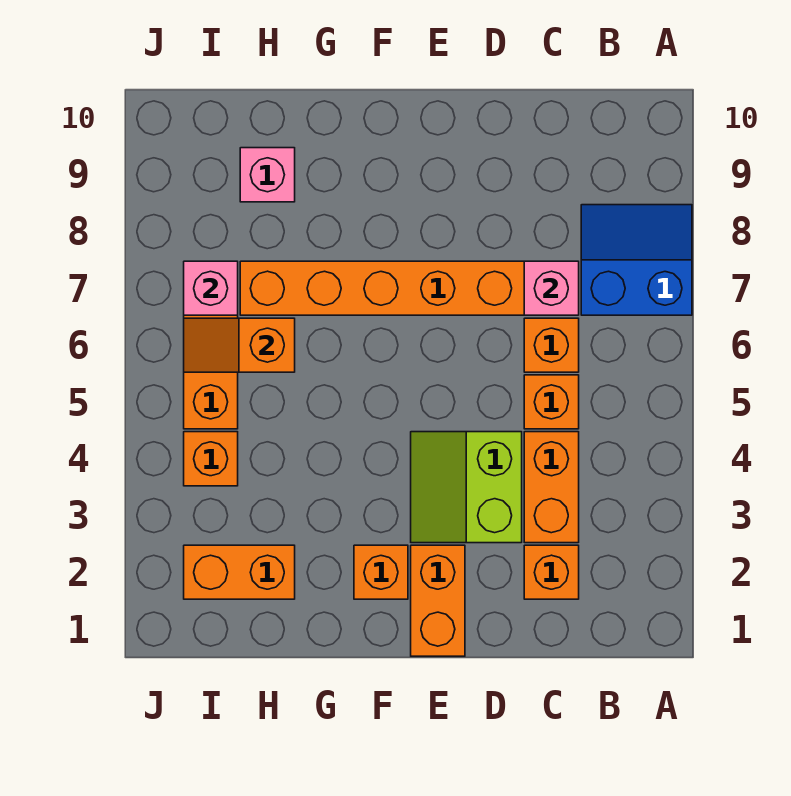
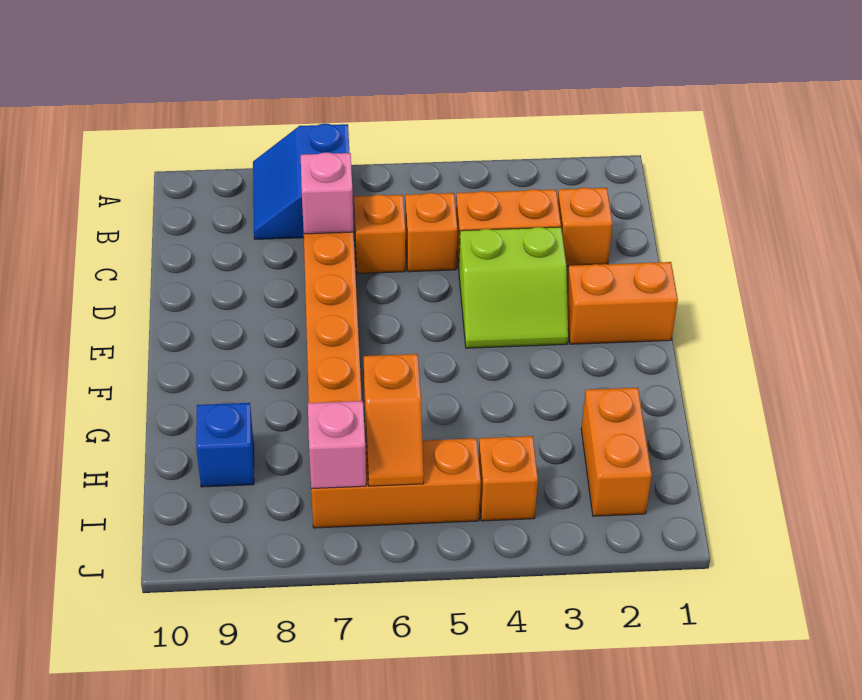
orange 1x1 brick [354,545,408,599] -> none
pink 1x1 brick [240,148,295,202] -> blue 1x1 brick [196,403,254,487]

